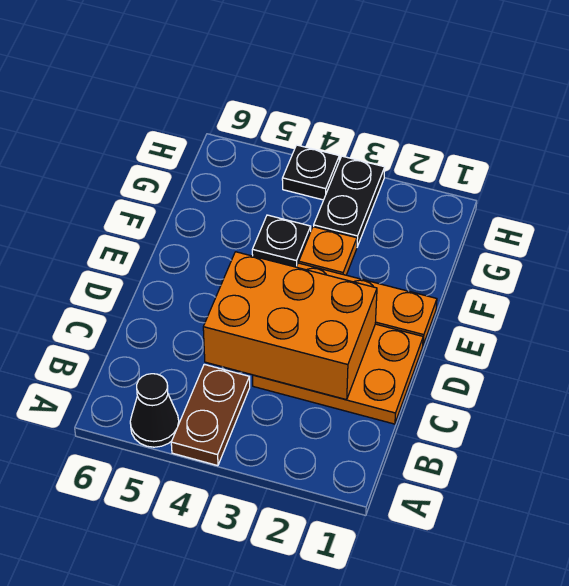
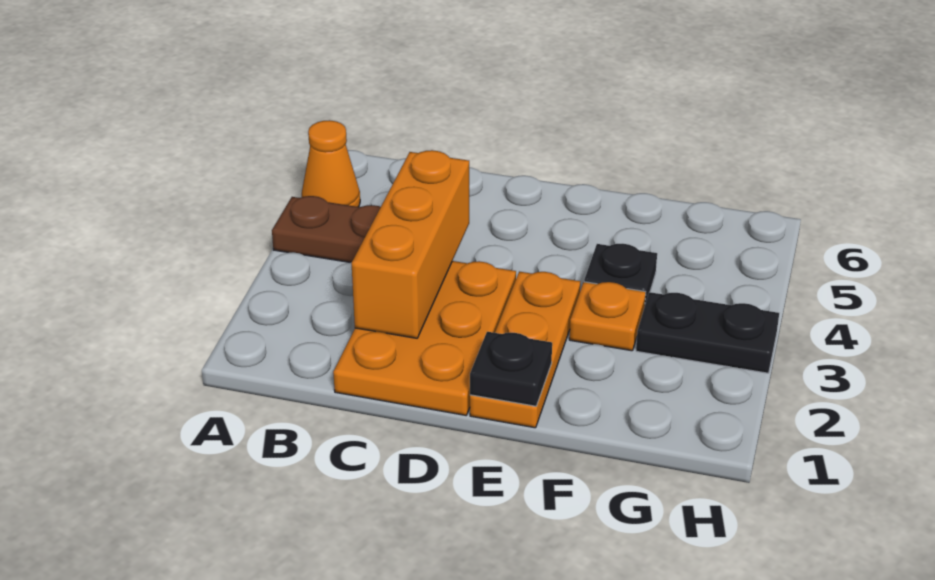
black 1x1 cone [130,374,179,447] -> orange 1x1 cone [302,120,360,207]
orange 2x3 brick [203,252,377,400] -> orange 1x3 brick [352,150,469,338]
black 1x1 plate [282,145,339,200] -> black 1x1 plate moved to [470,332,552,406]

